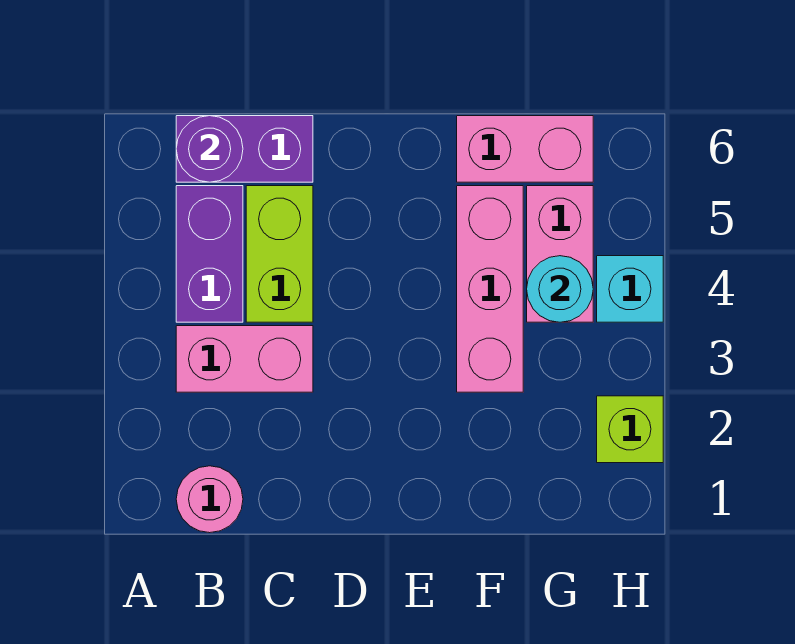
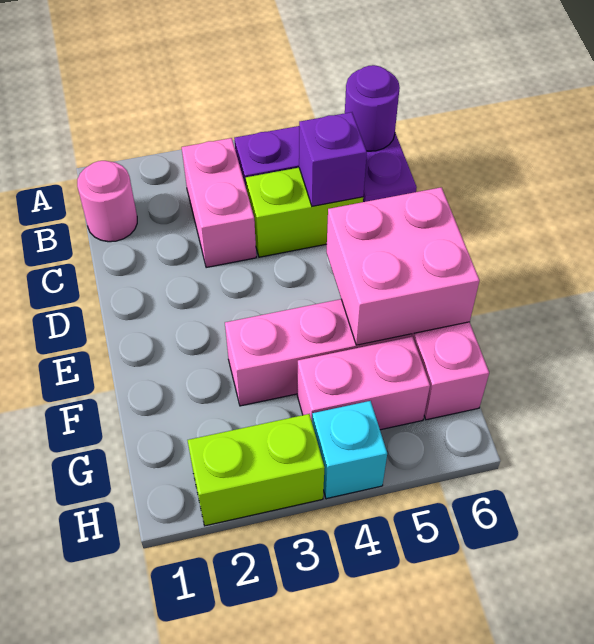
none -> purple 1x1 brick [299,112,367,206]
none -> pink 2x2 brick [326,187,480,345]
cyan 1x1 round brick [527,256,593,322] -> none
lime 1x1 brick [597,396,663,463] -> lime 1x2 brick [188,414,325,526]

